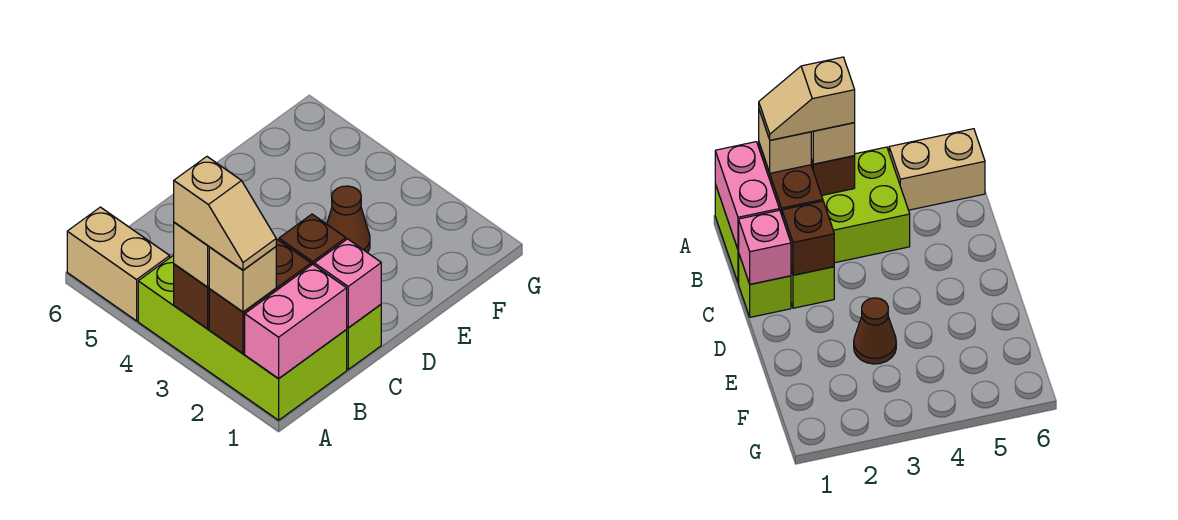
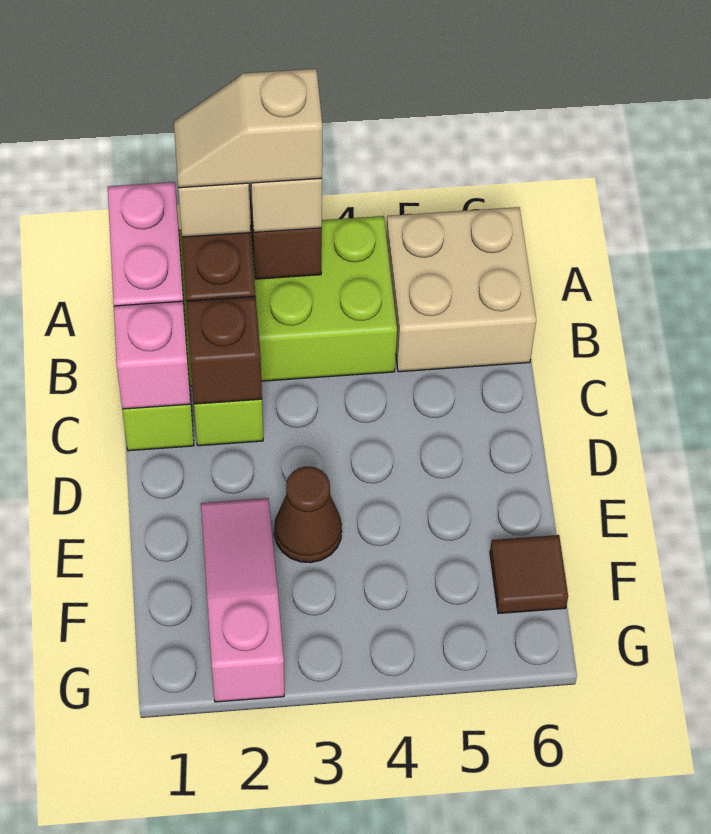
tan 1x2 brick [67,207,170,321] -> tan 2x2 brick [386,207,536,372]
none -> pink 1x3 slope [201,498,284,702]
none -> brown 1x1 tile [490,535,568,614]

